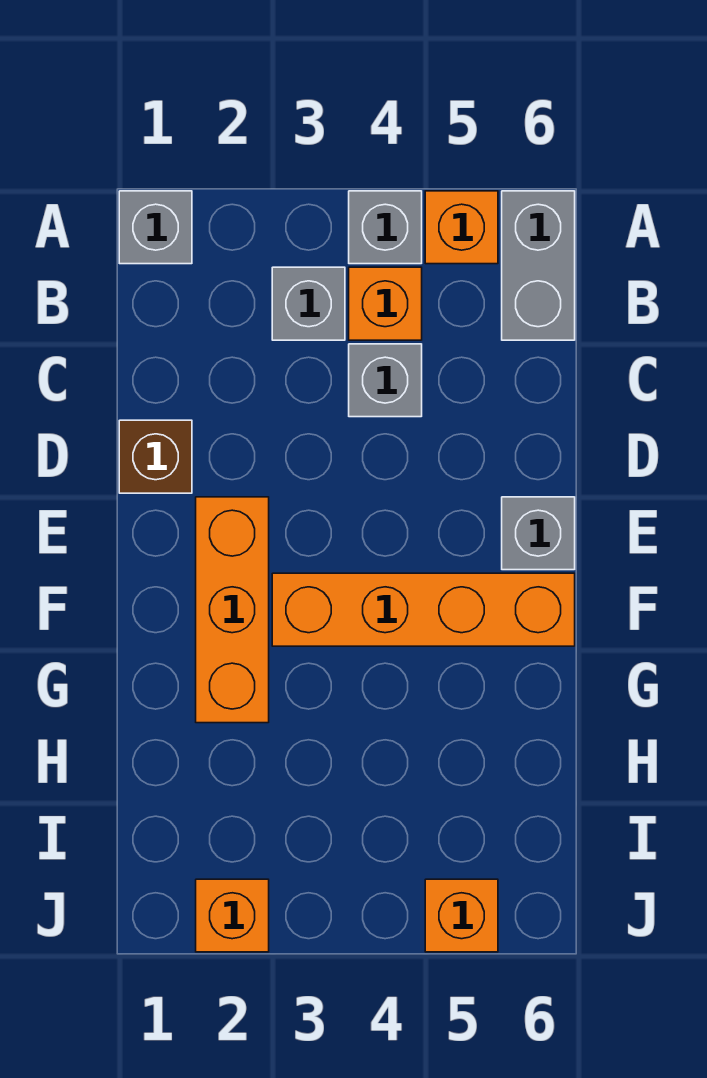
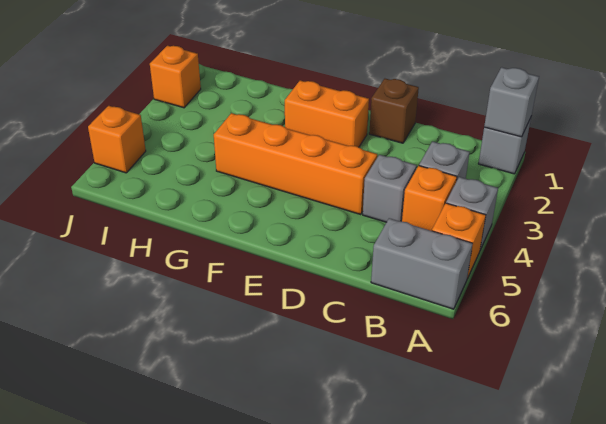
orange 1x3 brick [196,497,269,723] -> orange 1x2 brick [285,81,369,147]
grey 1x1 brick [502,497,575,570] -> grey 1x1 brick moved to [484,67,539,137]
orange 1x4 brick [272,573,575,646] -> orange 1x4 brick turned to [214,113,377,214]

